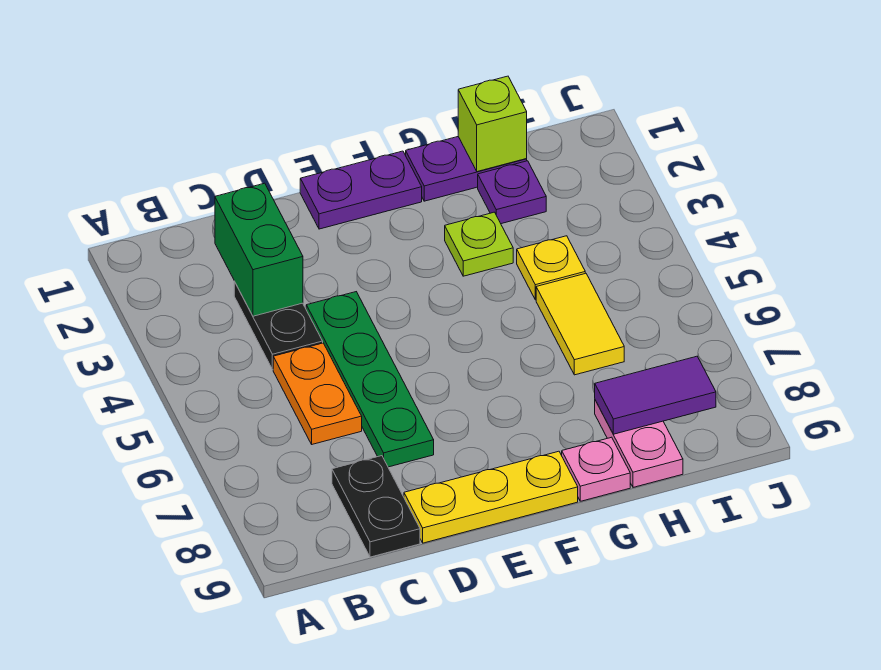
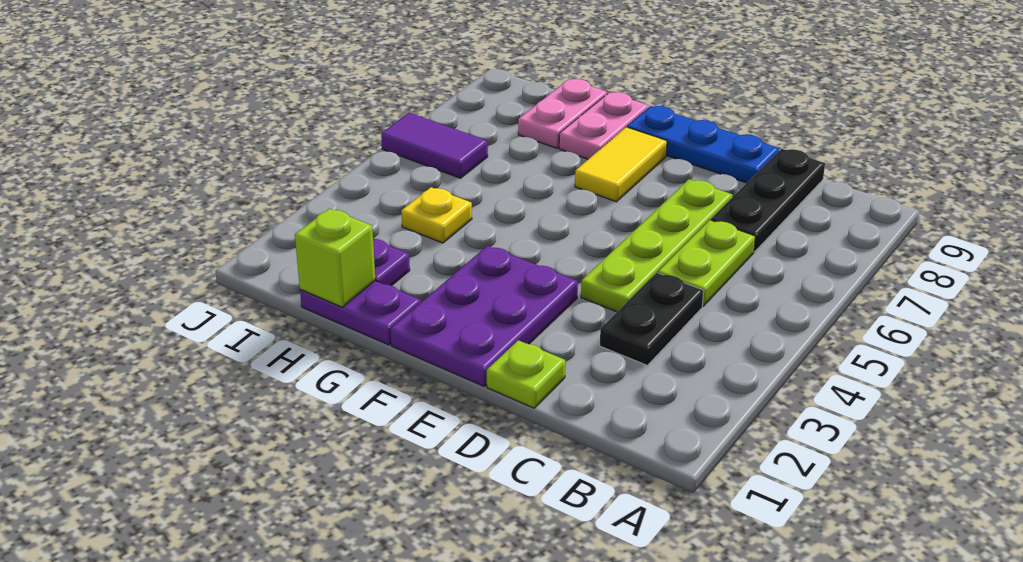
green 1x2 brick [215,183,303,316] -> none
orange 1x2 plate [273,343,362,444] -> lime 1x2 plate [658,220,755,306]
black 1x2 plate [332,456,420,557] -> black 1x3 plate [711,149,825,252]
green 1x4 plate [306,292,434,467] -> lime 1x4 plate [581,179,732,312]
yellow 1x3 plate [404,451,578,543] -> blue 1x3 plate [627,106,779,183]
purple 1x2 plate [300,151,422,229] -> purple 2x3 plate [390,246,578,386]
lime 1x1 plate [445,212,513,276] -> lime 1x1 plate moved to [487,340,565,408]
pink 1x1 plate [562,437,630,501] -> pink 1x2 plate [559,92,649,159]
yellow 1x2 tile [536,273,624,375] -> yellow 1x2 tile moved to [575,127,667,202]
purple 1x2 tile [595,356,716,434] -> purple 1x2 tile moved to [381,113,488,178]

